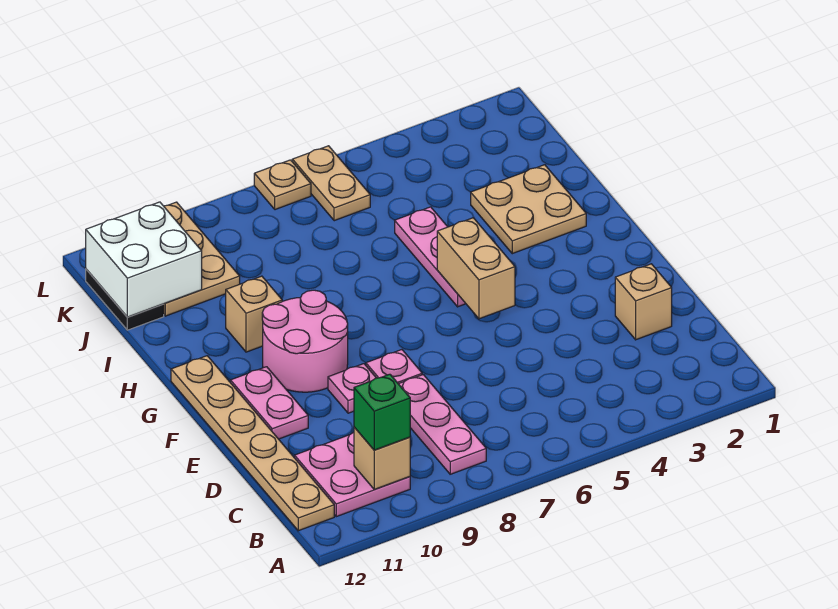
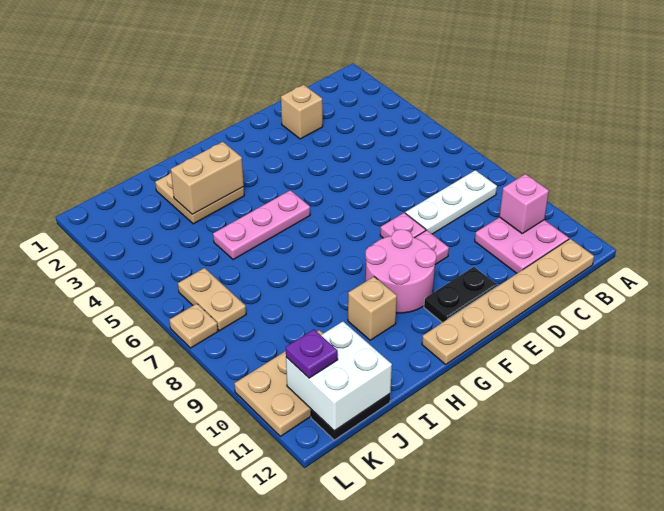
pink 1x3 plate [399,375,486,474] -> white 1x3 plate [405,170,497,234]
tan 1x1 brick [354,427,410,490] -> pink 1x1 brick [499,174,549,233]
green 1x1 brick [354,374,410,450] -> none
pink 1x2 plate [230,367,308,439] -> black 1x2 plate [424,267,497,323]
tan 1x2 brick [437,218,515,319] -> tan 1x2 brick moved to [171,142,244,214]
tan 1x2 plate [292,146,370,221] -> tan 1x2 plate turned to [178,268,246,331]
none -> purple 1x1 plate [286,330,338,378]

